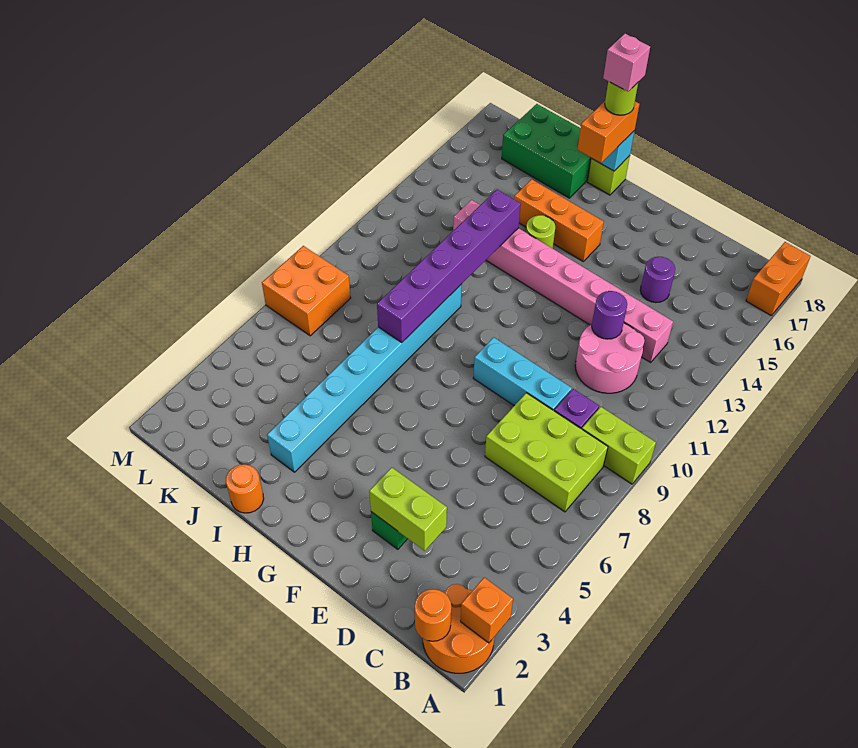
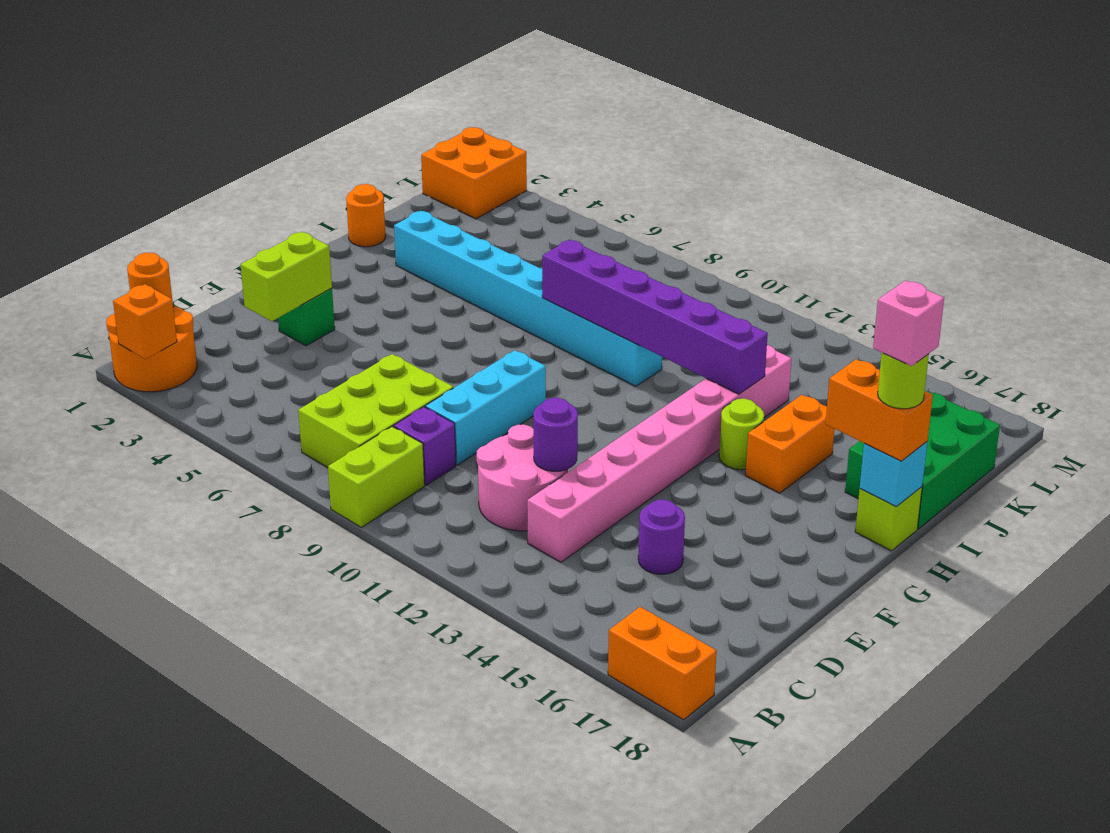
orange 1x3 brick [514,179,604,261] -> orange 1x2 brick [746,395,835,493]
orange 2x2 brick [262,246,351,336] -> orange 2x2 brick moved to [421,127,527,219]

